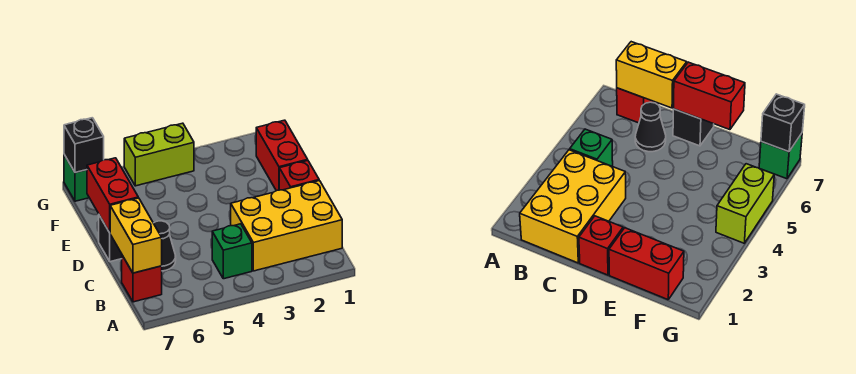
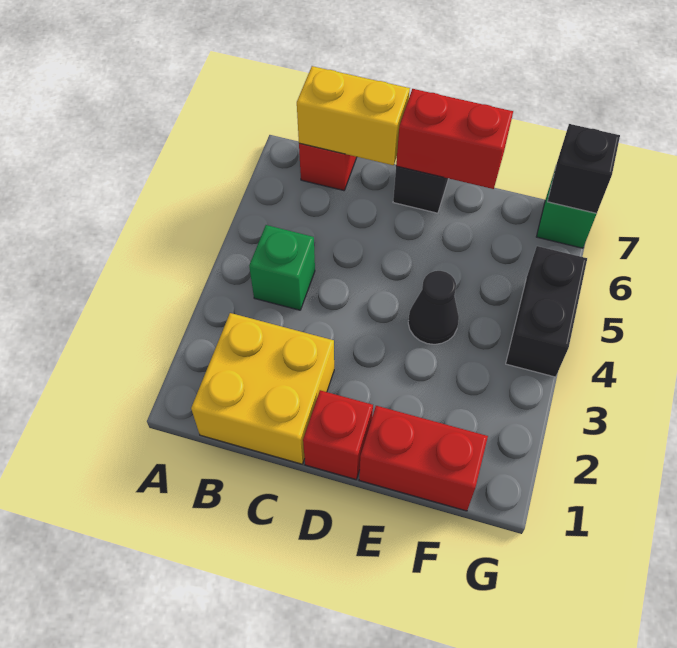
yellow 2x3 brick [231,181,342,271] -> yellow 2x2 brick [191,313,334,464]
black 1x1 cone [154,221,176,271] -> black 1x1 cone moved to [408,271,459,344]
lime 1x2 brick [124,123,194,186] -> black 1x2 brick [506,246,587,377]

